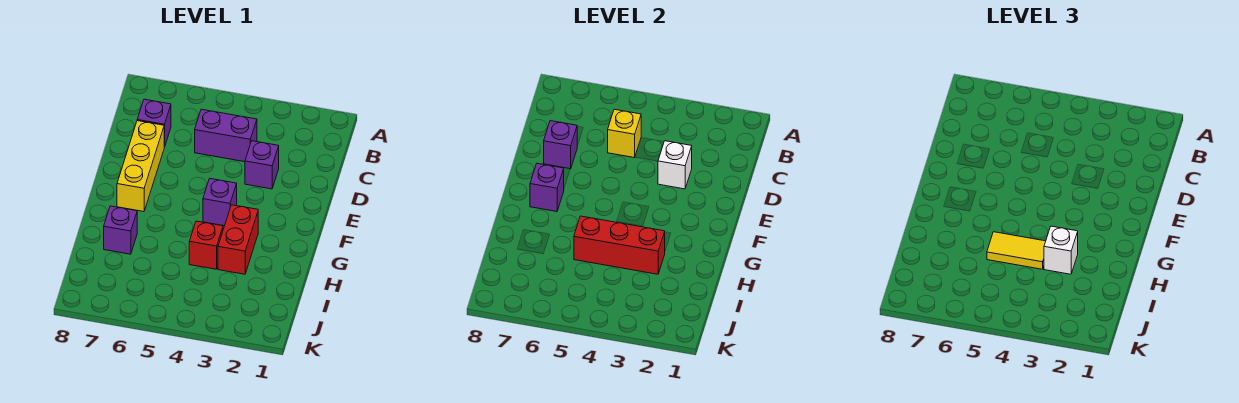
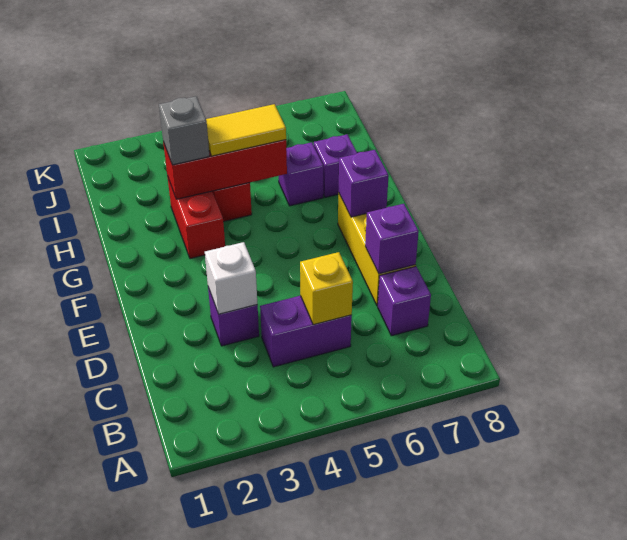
purple 1x1 brick [203,179,237,226] -> purple 1x1 brick moved to [279,142,324,206]
white 1x1 brick [1044,226,1078,274] -> grey 1x1 brick [159,96,209,165]

